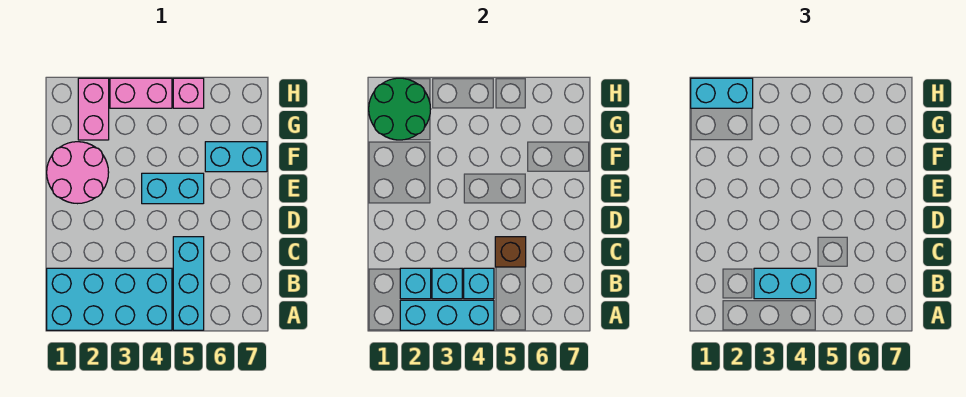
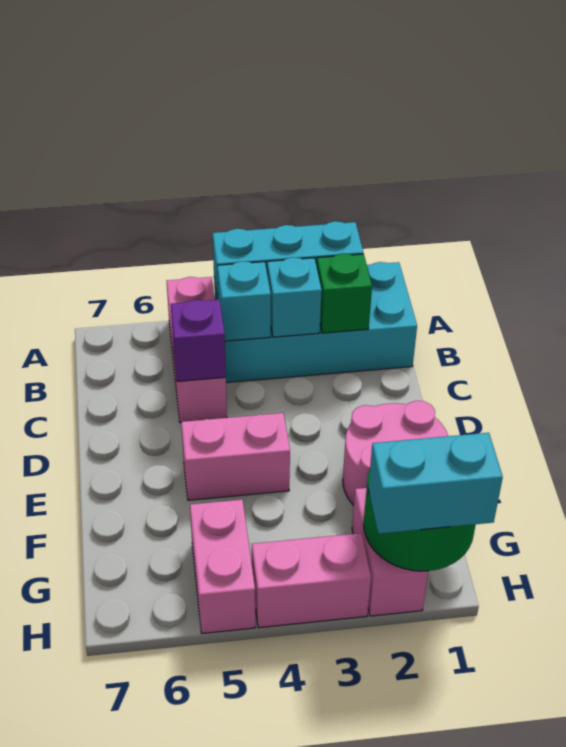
cyan 1x3 brick [173,237,204,330] -> pink 1x3 brick [167,277,227,423]
cyan 1x1 brick [400,268,431,299] -> green 1x1 brick [317,254,372,333]
cyan 1x2 brick [754,268,816,299] -> none
brown 1x1 brick [495,237,526,267] -> purple 1x1 brick [171,300,226,382]
cyan 1x2 brick [142,173,204,204] -> pink 1x2 brick [181,413,290,500]
cyan 1x2 brick [205,142,267,172] -> none
pink 1x1 brick [173,78,204,108] -> pink 1x2 brick [190,500,255,633]

